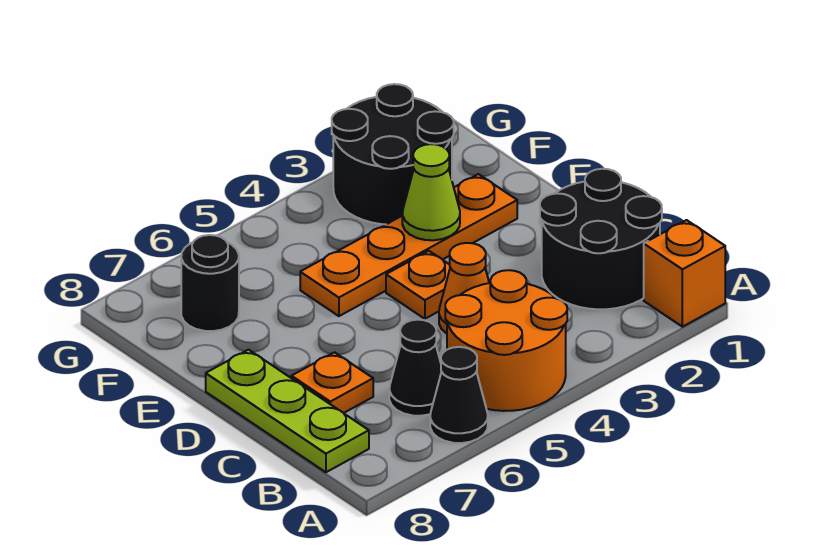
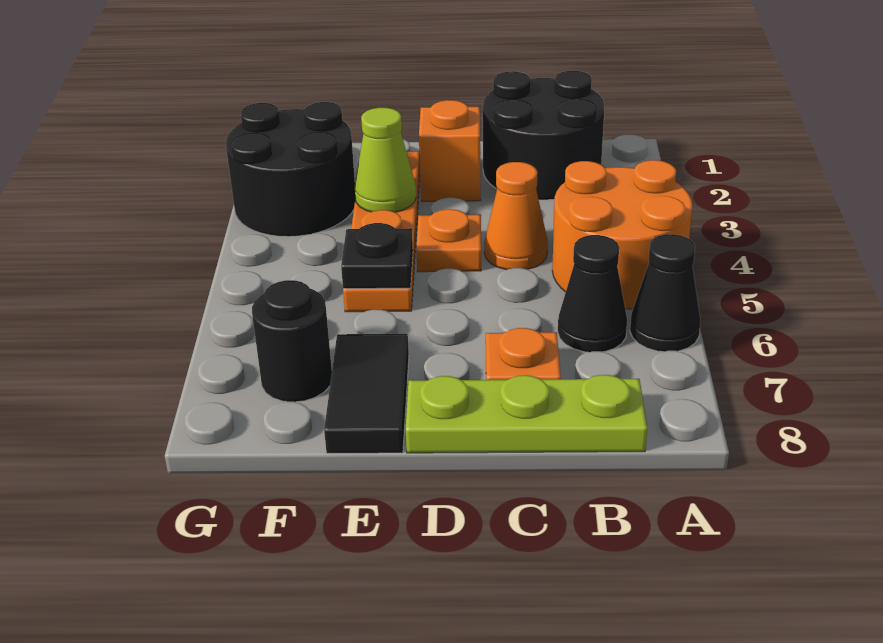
orange 1x1 brick [644,220,725,327] -> orange 1x1 brick moved to [419,100,481,201]
none -> black 1x1 plate [341,223,413,289]
none -> black 1x2 tile [324,334,409,453]

